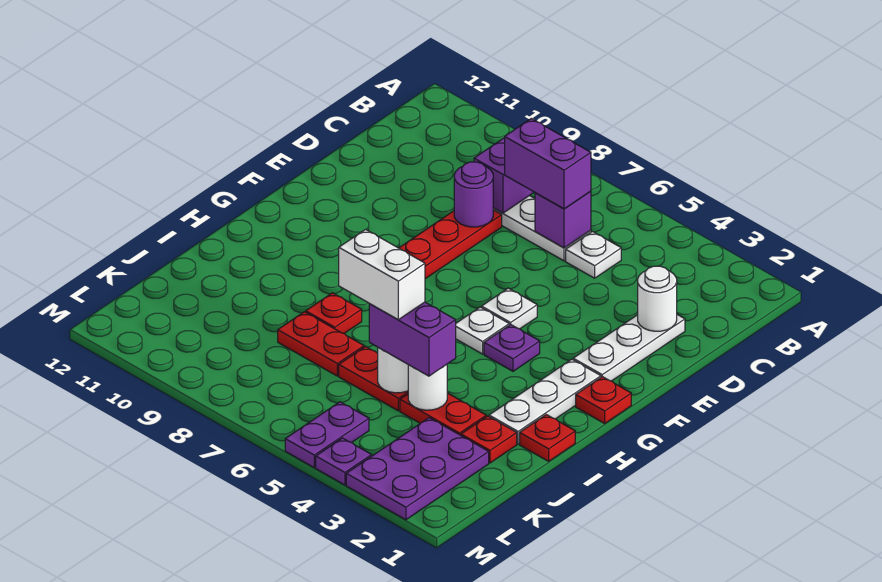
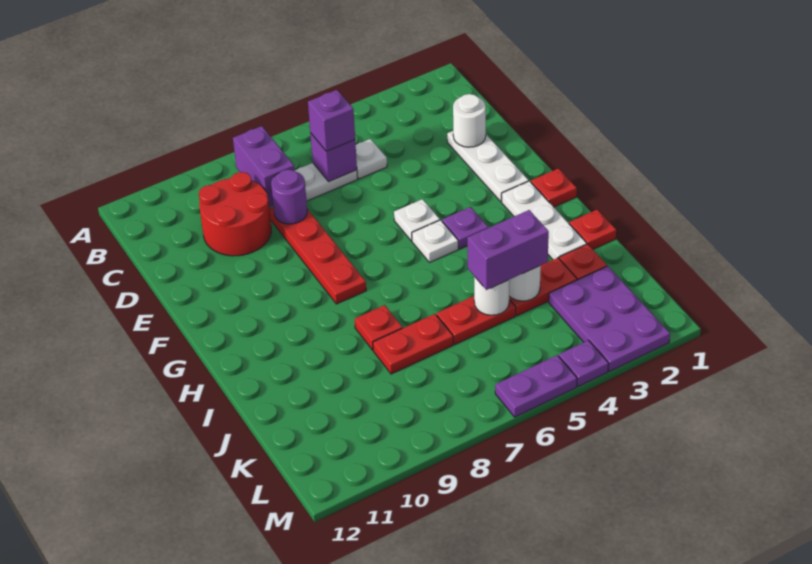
purple 1x2 brick [505,119,591,209] -> purple 1x1 brick [308,90,355,151]
none -> red 2x2 round brick [199,172,271,256]
white 1x2 brick [339,229,425,320] -> none
purple 1x2 plate [285,402,369,467] -> purple 1x2 plate turned to [495,355,577,417]

